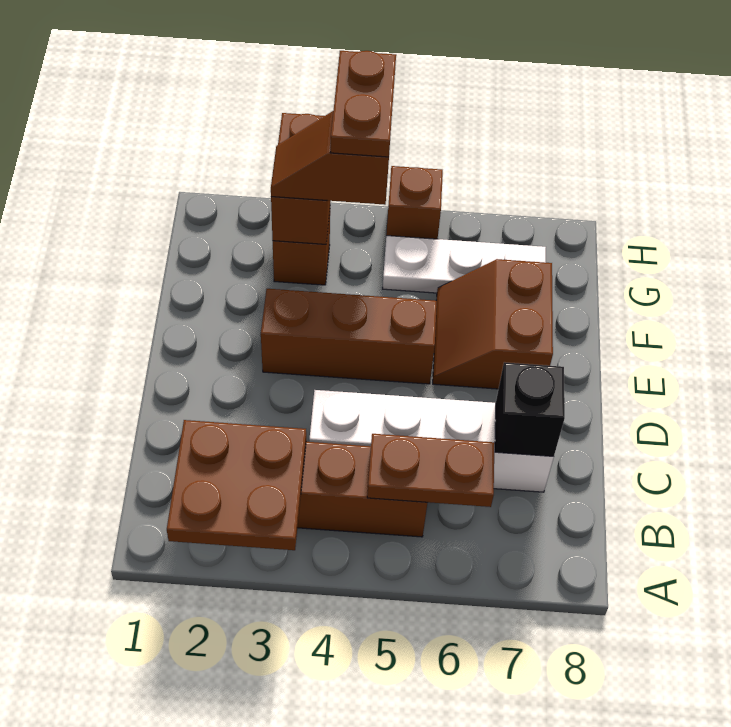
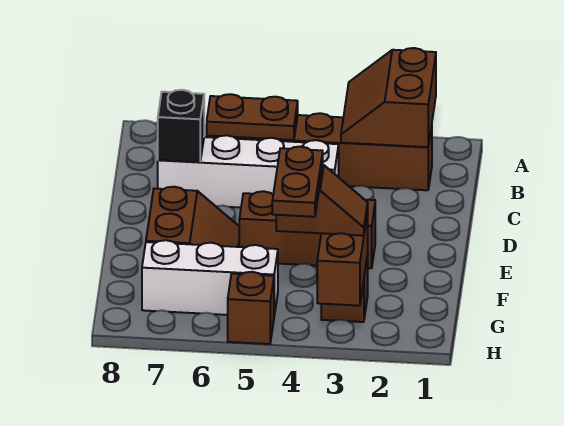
brown 2x2 plate [167,420,306,550] -> brown 2x2 slope [341,48,436,147]
white 1x3 plate [383,236,546,293] -> white 1x3 brick [142,240,278,315]

